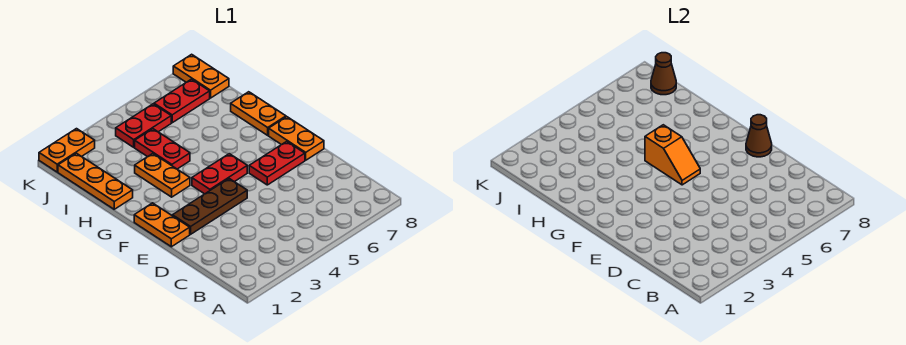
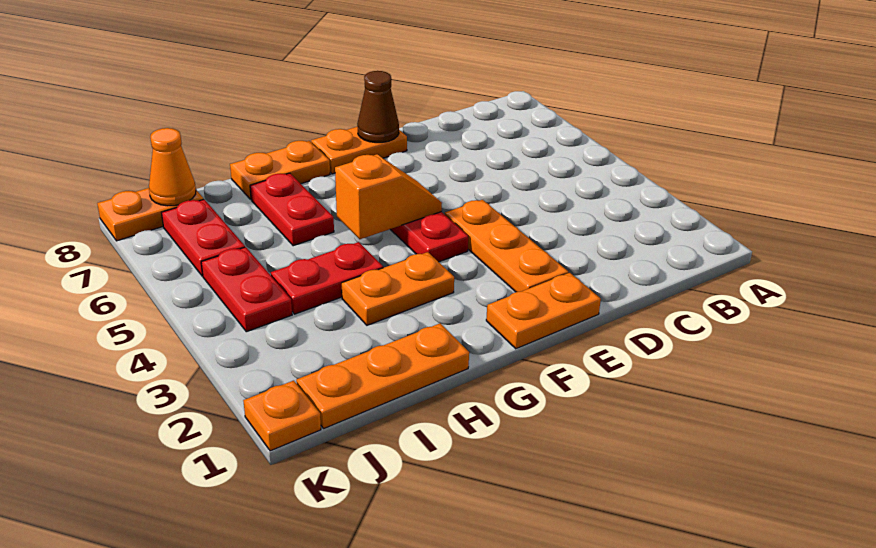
brown 1x3 plate [172,179,247,234] -> orange 1x3 plate [445,200,568,292]
red 1x2 plate [249,141,305,185] -> red 1x2 plate moved to [250,173,334,246]
brown 1x1 cone [651,53,676,95] -> orange 1x1 cone [149,128,196,206]
orange 1x2 plate [39,129,95,172] -> orange 1x1 plate [243,381,321,451]

